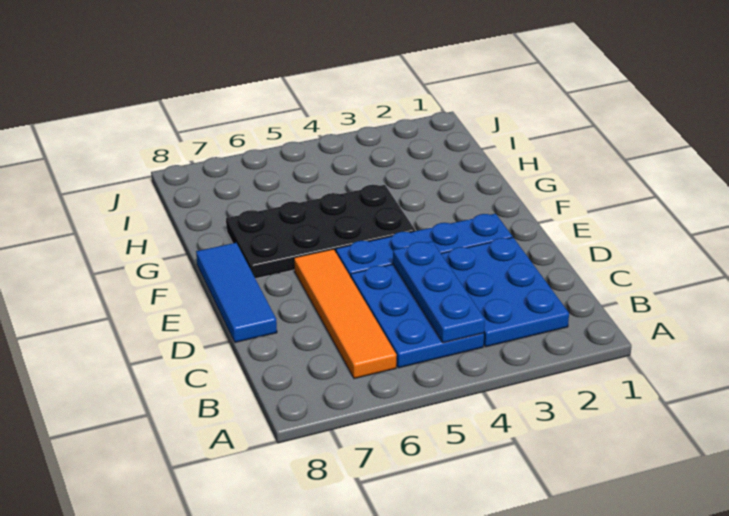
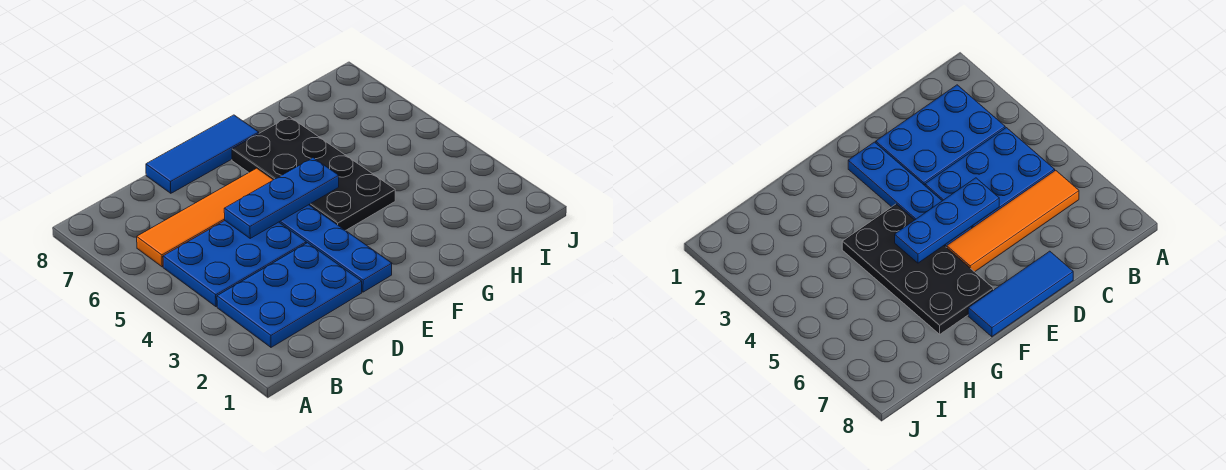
blue 1x3 plate [393,241,485,343] -> blue 1x3 plate moved to [224,158,339,238]

